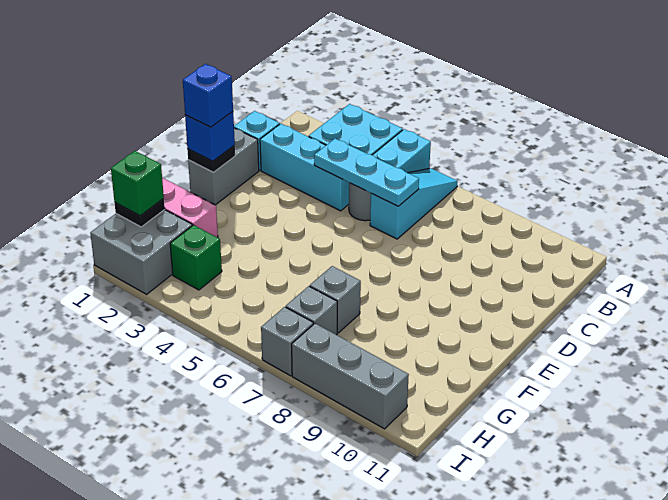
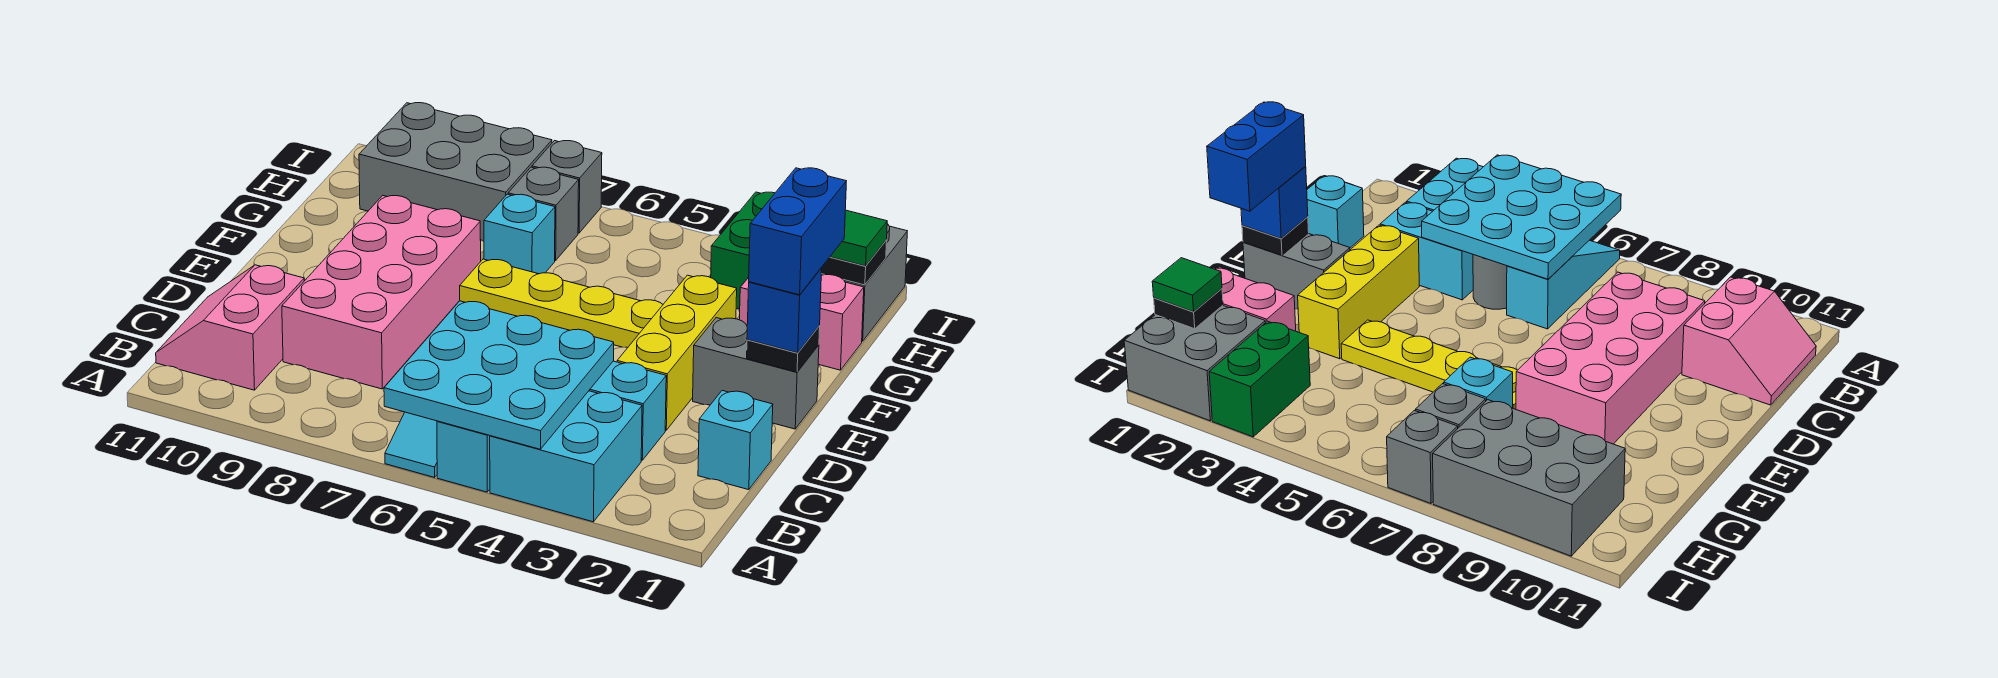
none -> pink 2x2 slope [156,265,304,390]
cyan 1x3 brick [260,124,349,211] -> cyan 1x2 brick [589,361,666,460]
cyan 1x3 plate [314,139,419,206] -> cyan 3x3 plate [384,301,614,449]
none -> pink 2x4 brick [282,196,481,389]
grey 1x2 brick [188,128,259,205] -> grey 1x2 brick turned to [693,318,819,429]
none -> yellow 1x3 brick [617,275,737,430]
blue 1x1 brick [183,64,233,127] -> blue 1x2 brick [749,168,846,295]
none -> yellow 1x4 plate [460,259,663,348]
grey 1x1 brick [310,266,361,333] -> cyan 1x1 brick [484,194,555,274]
green 1x1 brick [111,151,164,216] -> green 1x1 tile [830,210,887,266]
green 1x1 brick [170,225,222,290] -> green 1x2 brick [711,192,775,309]
grey 1x3 brick [292,323,409,429] -> grey 2x3 brick [359,103,552,242]

